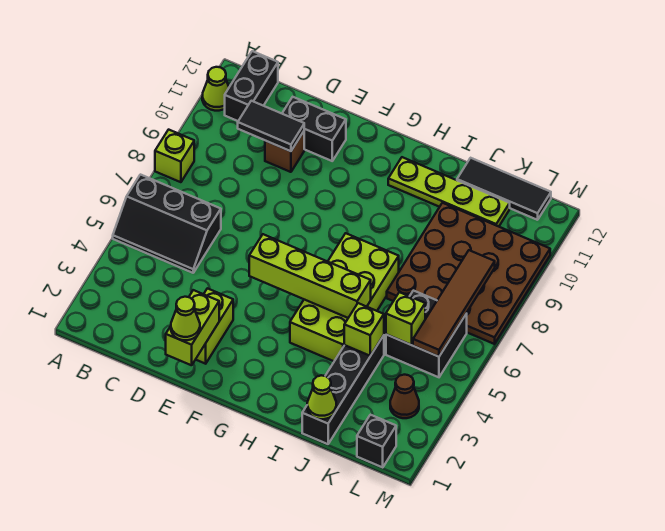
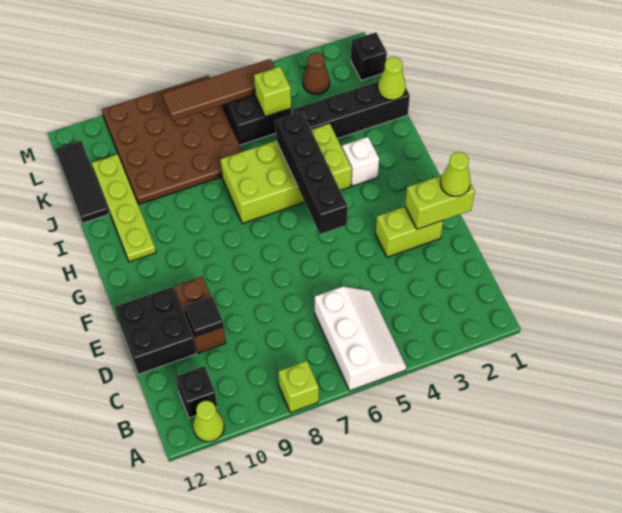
black 2x3 slope [113,175,221,273] -> white 2x3 slope [315,286,407,391]
black 1x2 brick [225,51,278,121] -> black 1x1 brick [176,366,217,418]
black 1x2 tile [238,101,304,151] -> black 1x1 tile [184,296,224,337]
brown 1x1 brick [265,132,304,172] -> brown 1x2 brick [175,276,226,353]
black 1x2 brick [282,97,346,161] -> black 2x2 brick [115,287,196,375]
lime 1x4 brick [249,234,371,318] -> black 1x4 brick [275,112,348,234]
none -> white 1x1 brick [342,137,379,186]
lime 1x1 brick [344,303,384,356] -> none

